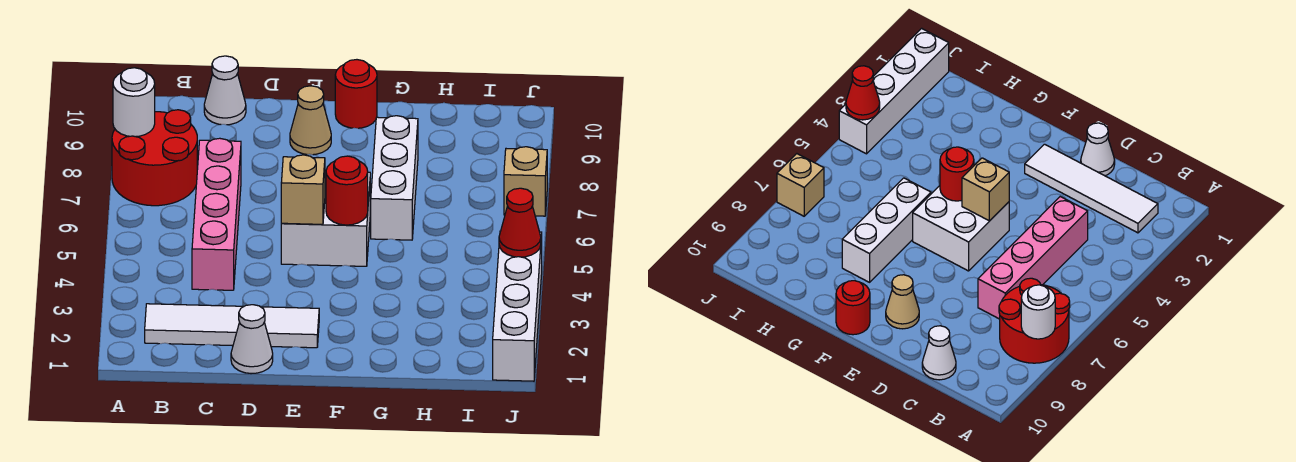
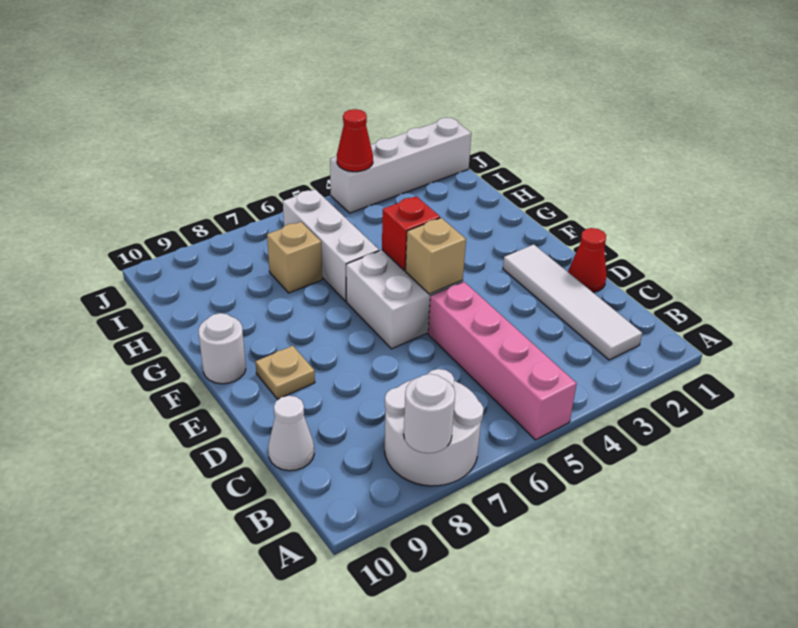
red 2x2 round brick [112,110,197,206] -> white 2x2 round brick [385,369,484,486]
pink 1x4 brick [192,138,241,290] -> pink 1x4 brick turned to [428,282,577,440]
white 1x1 cone [231,305,273,374] -> red 1x1 cone [568,228,606,292]
tan 1x1 cone [290,86,331,155] -> tan 1x1 plate [256,346,315,399]
red 1x1 round brick [326,156,368,225] -> red 1x1 brick [382,196,440,271]
red 1x1 round brick [335,60,377,128] -> white 1x1 round brick [199,313,246,384]
white 1x3 brick [371,116,418,240] -> white 1x3 brick turned to [283,189,379,301]
tan 1x1 brick [504,147,547,216] -> tan 1x1 brick moved to [267,222,322,293]

